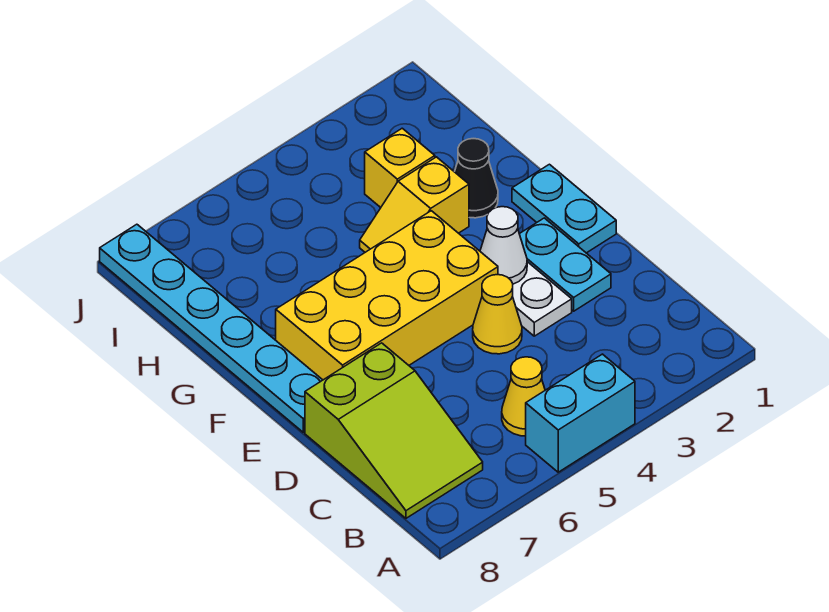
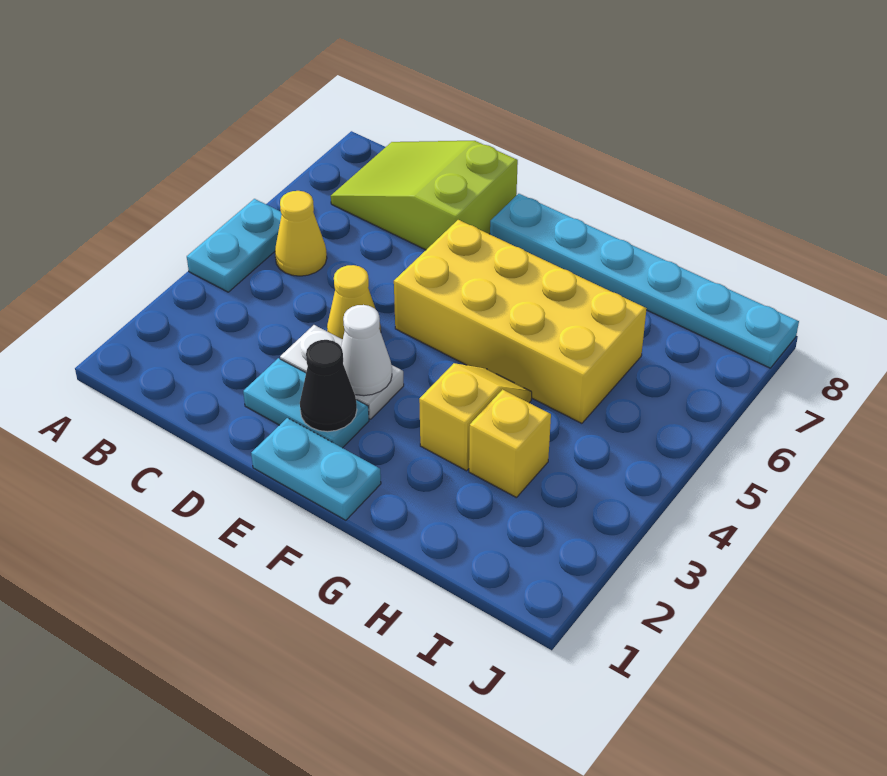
cyan 1x2 brick [526,354,635,472] -> cyan 1x2 plate [187,199,282,292]
yellow 2x4 brick [276,211,498,380] -> yellow 2x4 brick turned to [394,220,647,423]
black 1x1 cone [455,139,498,218] -> black 1x1 cone moved to [300,340,357,432]

